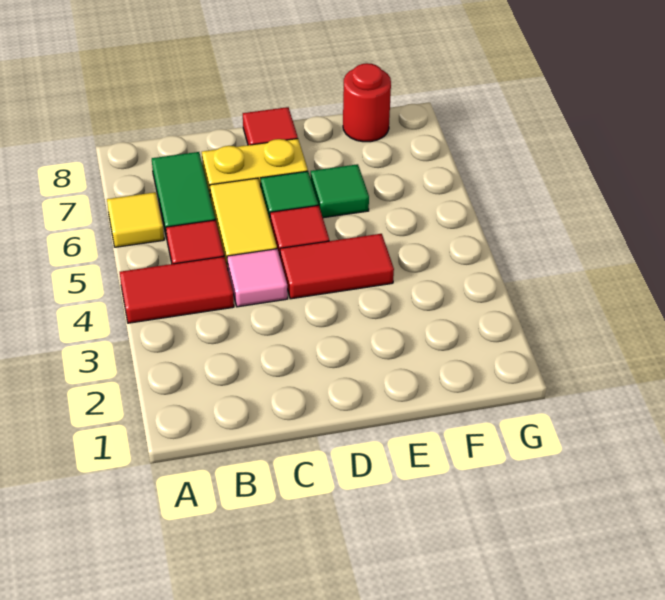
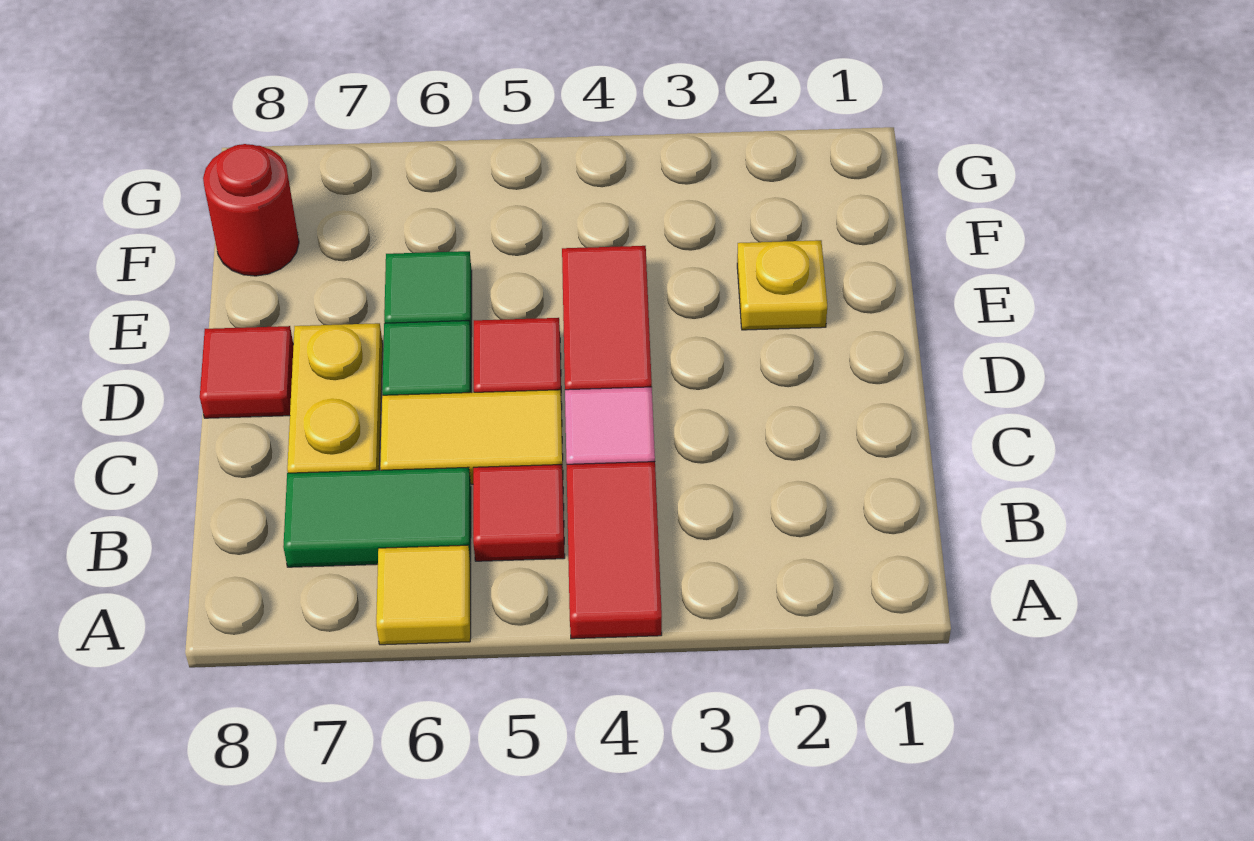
none -> yellow 1x1 plate [737,240,827,330]

